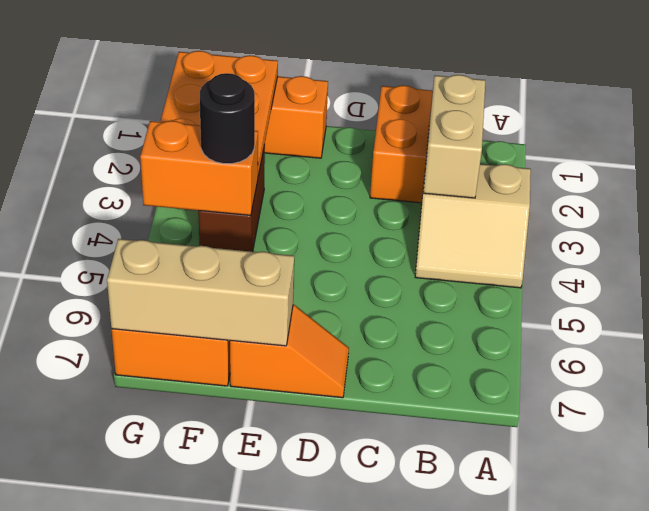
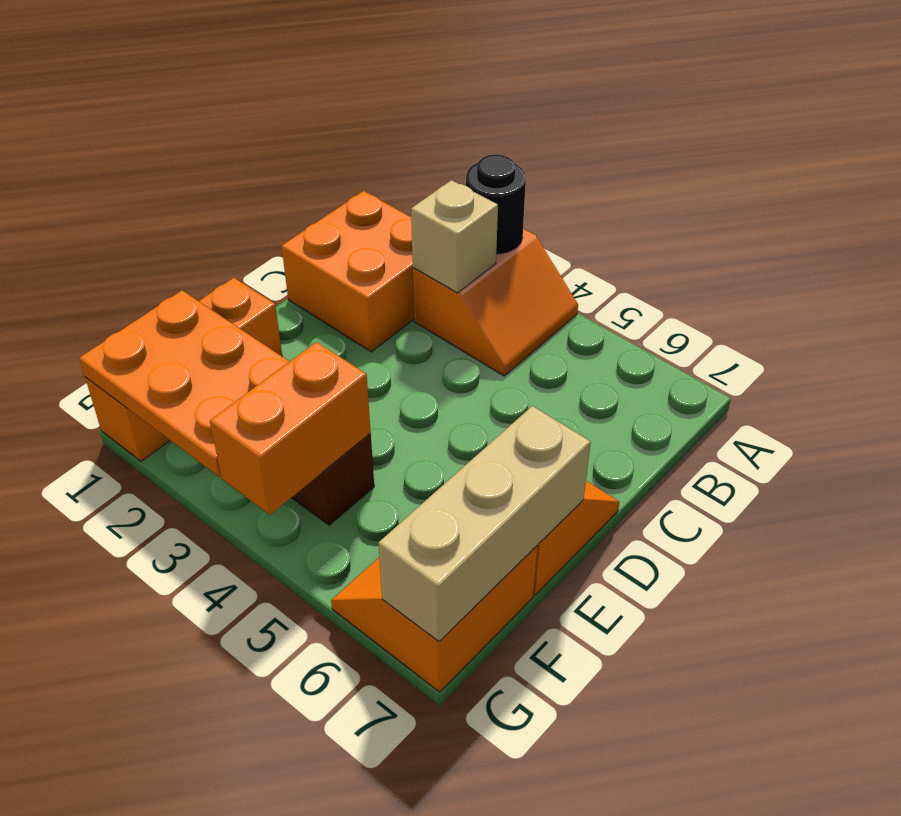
tan 2x2 slope [415,164,531,288] -> orange 2x2 slope [413,229,578,376]
tan 1x2 brick [423,75,485,198] -> tan 1x1 brick [411,180,498,293]
black 1x1 round brick [200,73,255,164] -> black 1x1 round brick moved to [466,155,526,254]

